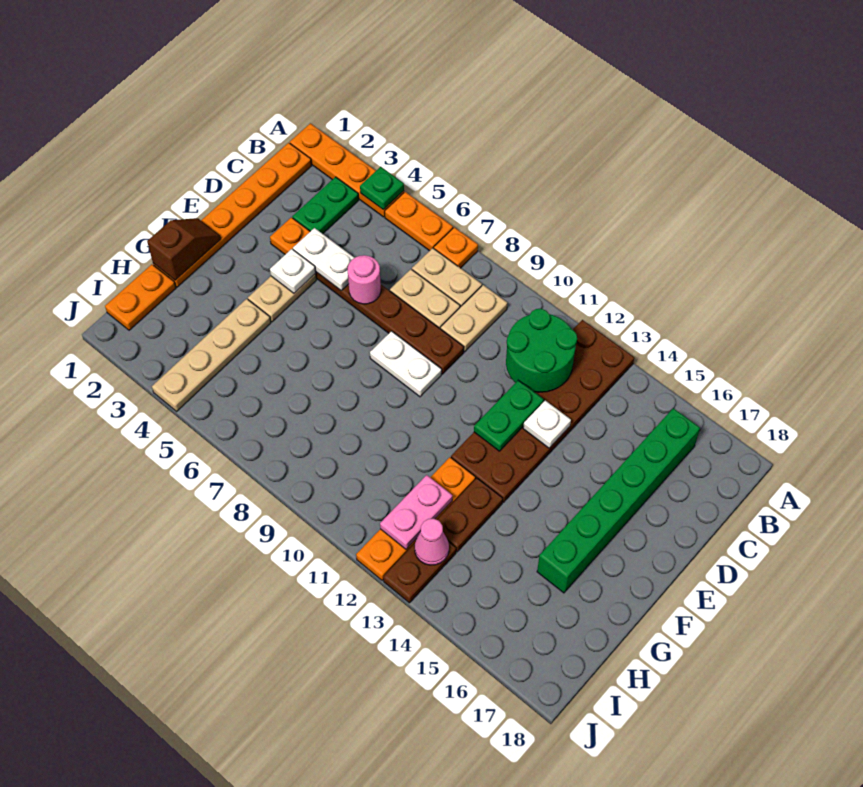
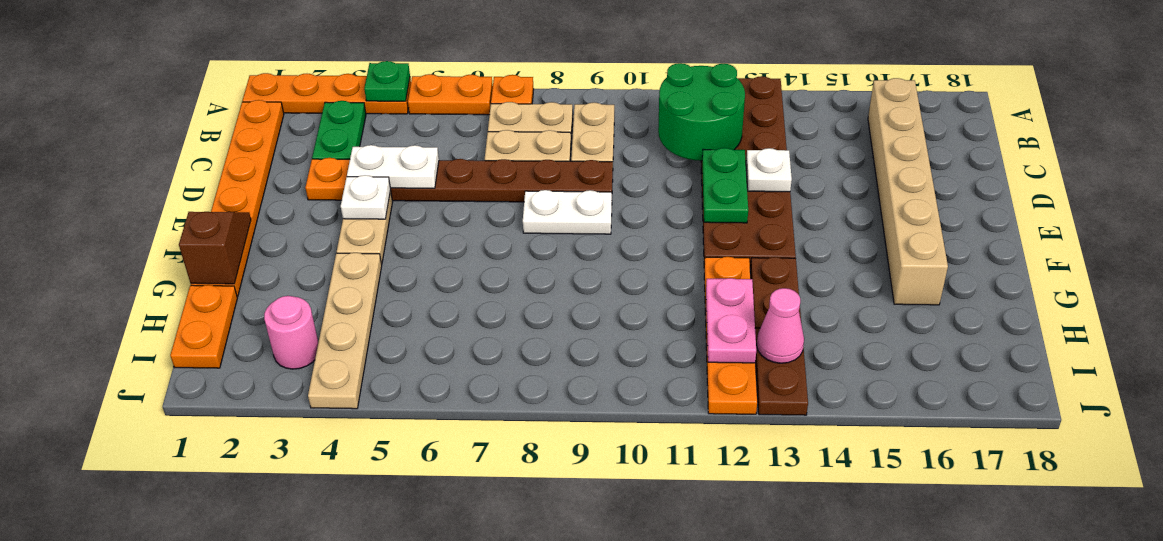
green 1x6 brick [537,408,700,593] -> tan 1x6 brick [868,78,948,305]
pink 1x1 round brick [348,255,381,304] -> pink 1x1 round brick moved to [264,296,318,369]

